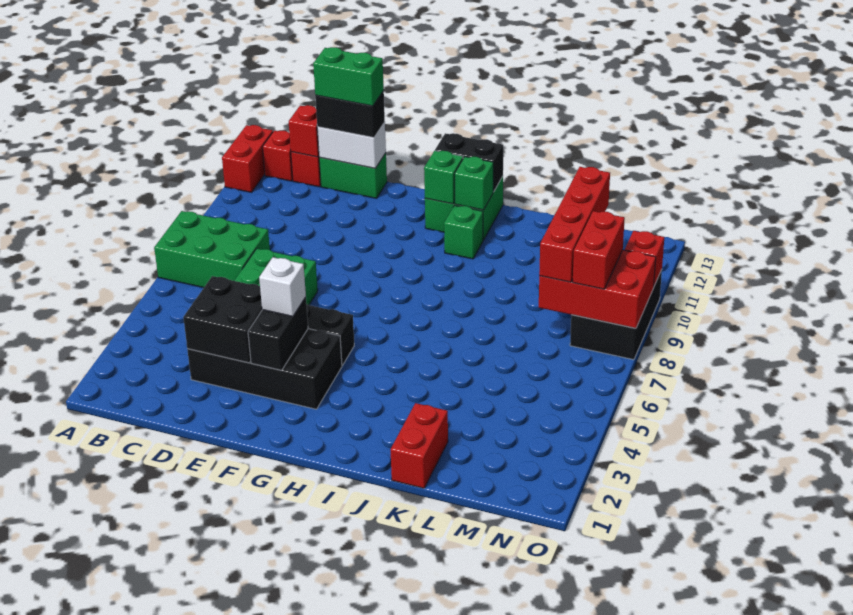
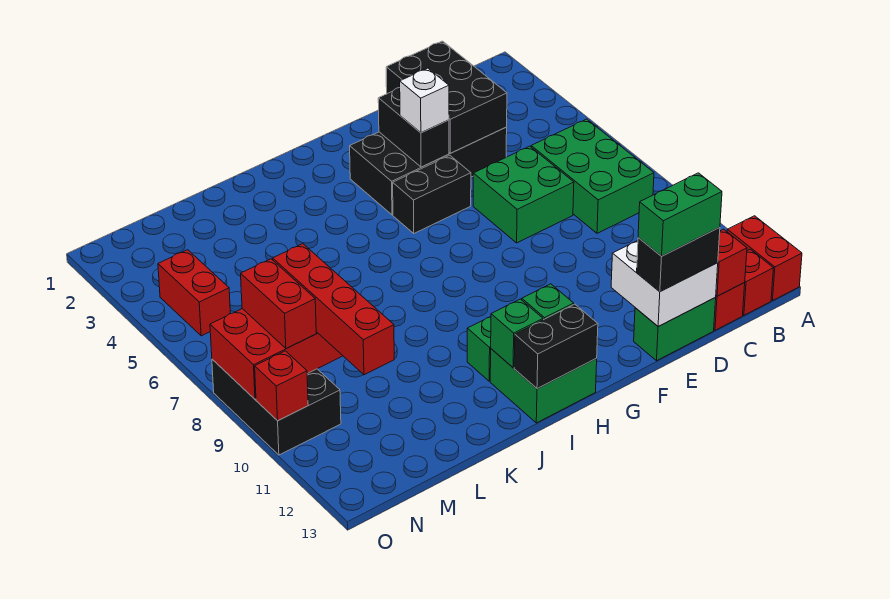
green 2x3 brick [154,211,270,288] -> green 2x3 brick turned to [531,119,654,233]
black 2x2 brick [183,276,262,363] -> black 2x3 brick [386,41,507,153]
white 1x2 brick [317,122,386,168] -> white 2x2 brick [611,241,718,326]
red 1x2 brick [391,403,448,488] -> red 1x2 brick moved to [158,250,230,336]

